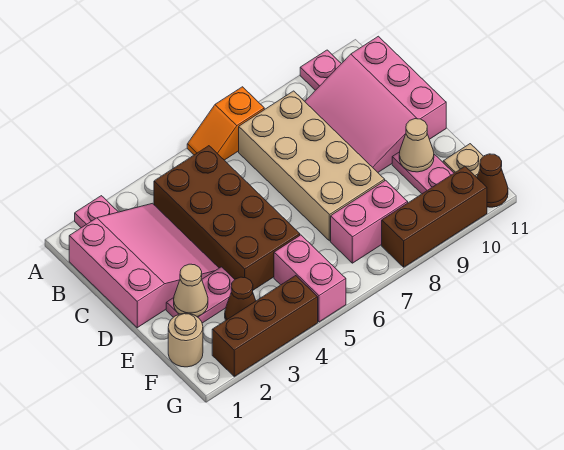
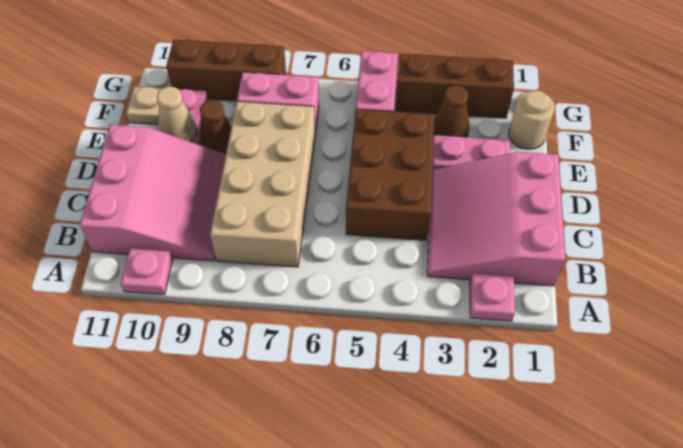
orange 1x2 slope [187,87,264,160] -> none
brown 2x4 brick [154,146,300,290] -> brown 2x3 brick [346,109,434,240]
tan 1x1 cone [174,264,208,317] -> none
brown 1x1 cone [477,154,508,207] -> brown 1x1 cone moved to [199,100,231,154]

